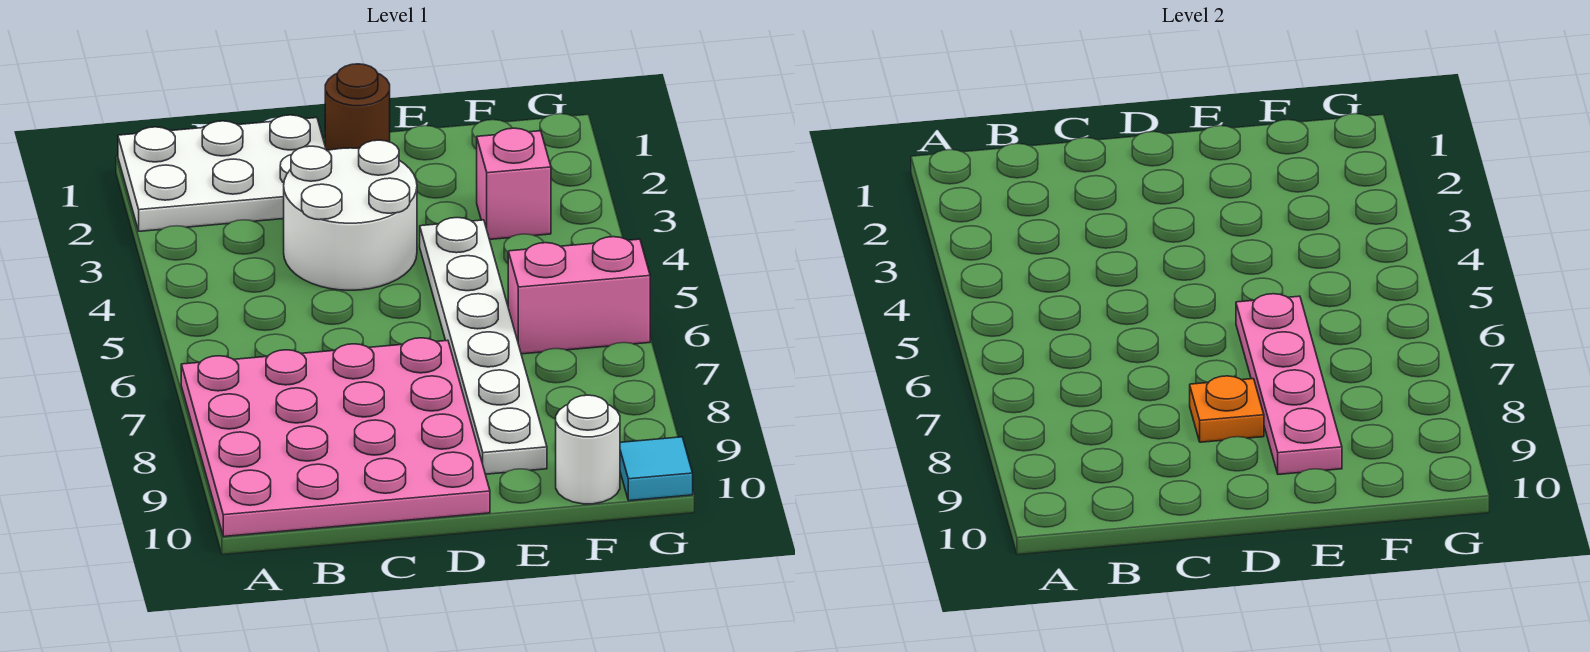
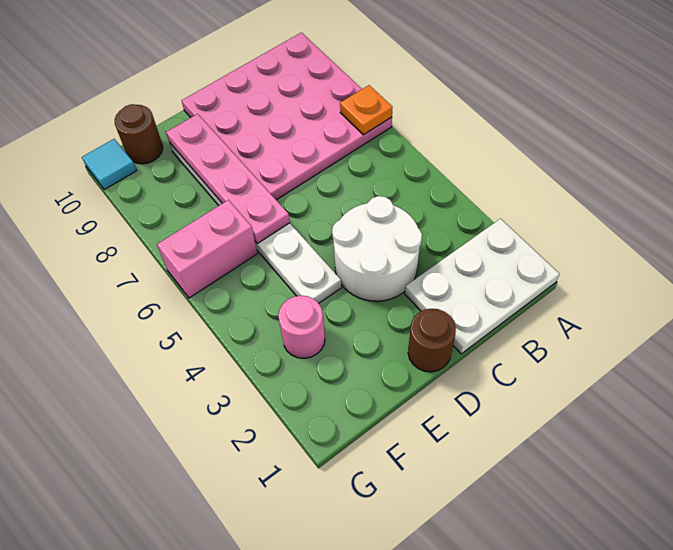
orange 1x1 plate [1190,376,1264,442] -> orange 1x1 plate moved to [340,85,392,135]
pink 1x1 brick [477,128,551,240] -> pink 1x1 round brick [278,296,325,358]
white 1x1 round brick [556,395,620,504] -> brown 1x1 round brick [115,104,163,164]

